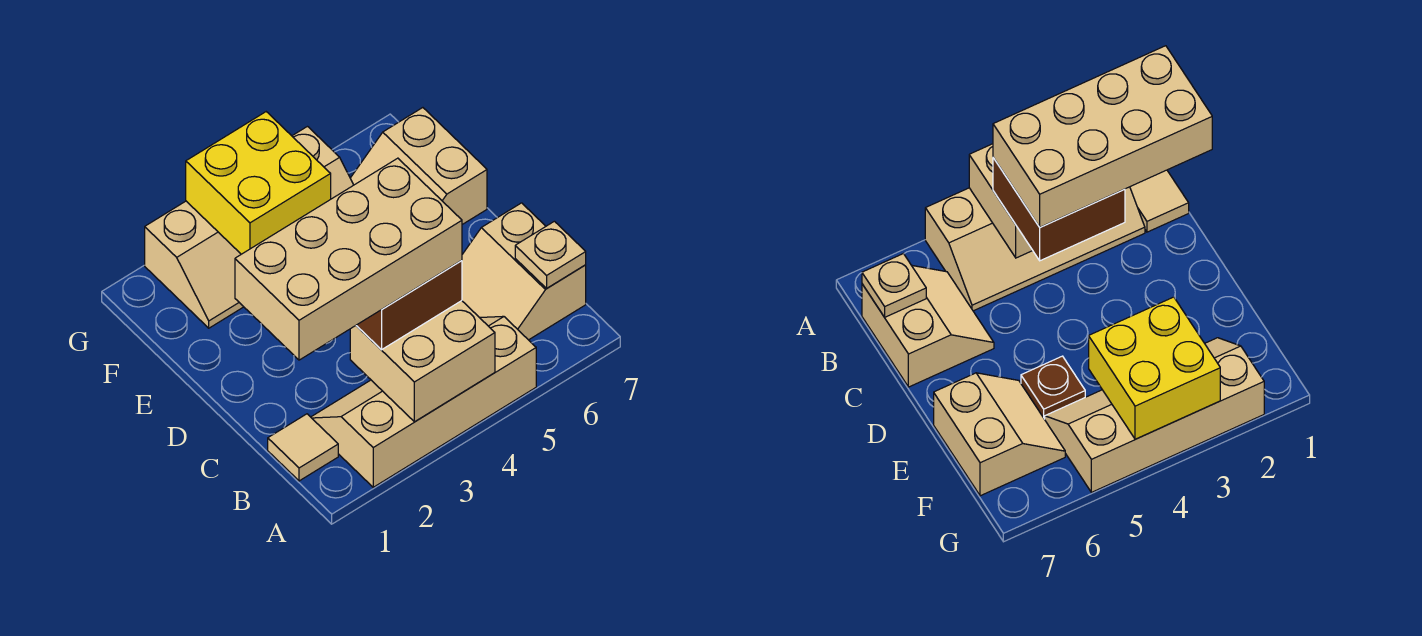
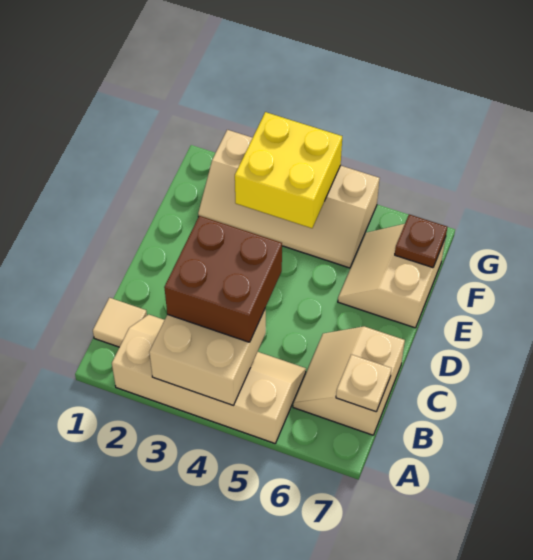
tan 2x4 brick [235,158,462,360] -> none
brown 1x1 plate [1021,356,1085,419] -> brown 1x1 plate moved to [395,215,447,268]

